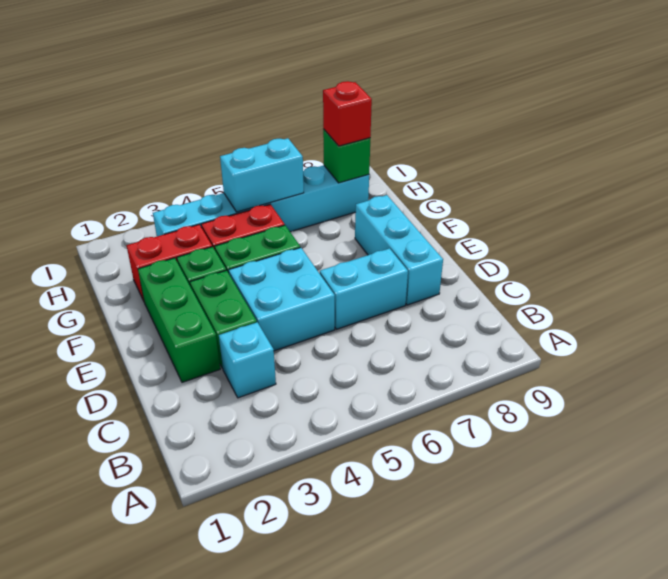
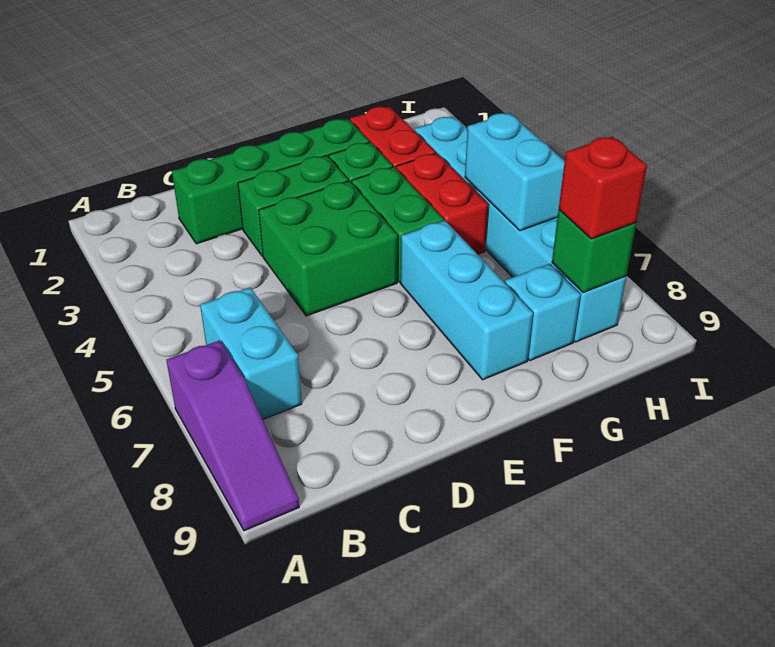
none -> purple 1x3 slope [166,340,299,531]
cyan 1x1 brick [219,322,276,398] -> cyan 1x1 brick moved to [505,264,581,360]
green 1x3 brick [138,258,220,382] -> green 1x4 brick [172,119,369,244]
cyan 2x2 brick [229,248,335,351] -> green 2x2 brick [259,181,398,316]
cyan 1x2 brick [320,248,408,329] -> cyan 1x2 brick moved to [200,287,302,419]
cyan 1x3 brick [355,195,443,305] -> cyan 1x3 brick turned to [401,221,533,380]

